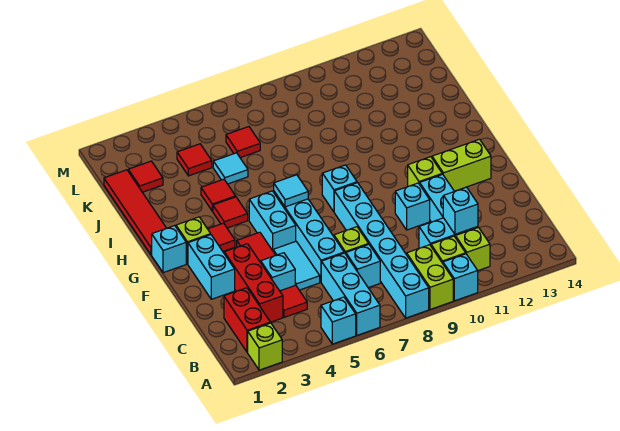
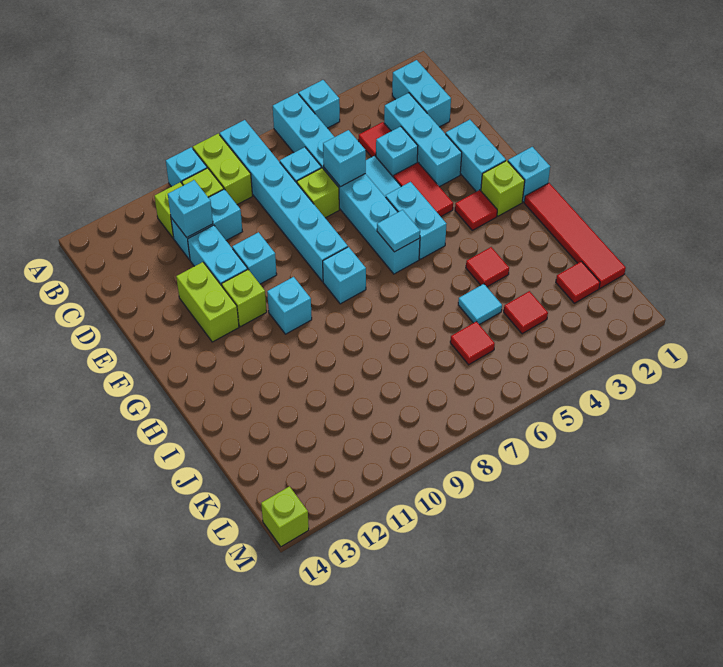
lime 1x1 brick [248,323,282,370] -> lime 1x1 brick moved to [261,486,309,547]
red 1x2 brick [224,288,270,352] -> cyan 1x2 brick [392,60,451,127]
red 1x3 brick [224,244,283,322] -> cyan 1x3 brick [384,93,462,187]
none -> cyan 1x1 brick [323,130,366,187]
lime 1x2 brick [432,139,491,191] -> lime 1x2 brick turned to [176,262,239,342]
none -> cyan 1x1 brick [267,277,312,334]
red 1x1 tile [213,197,248,228] -> none

